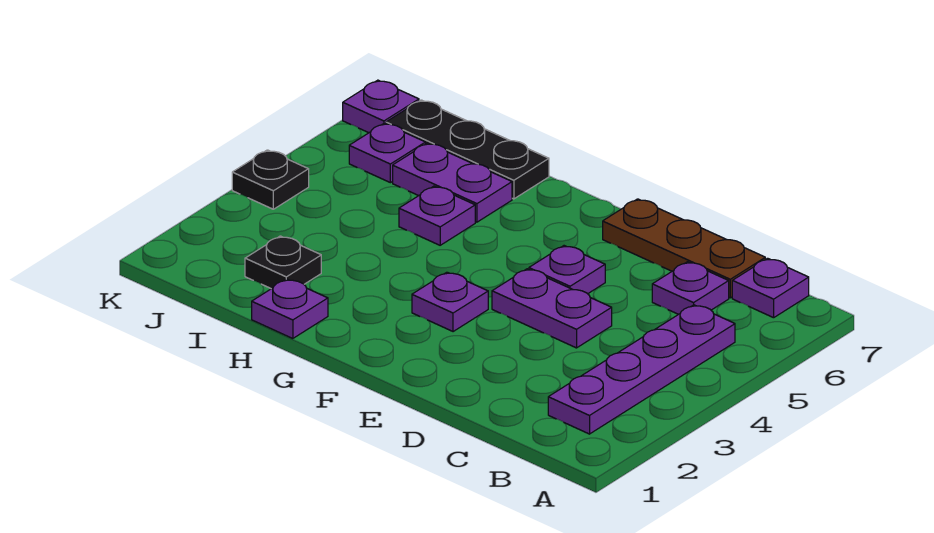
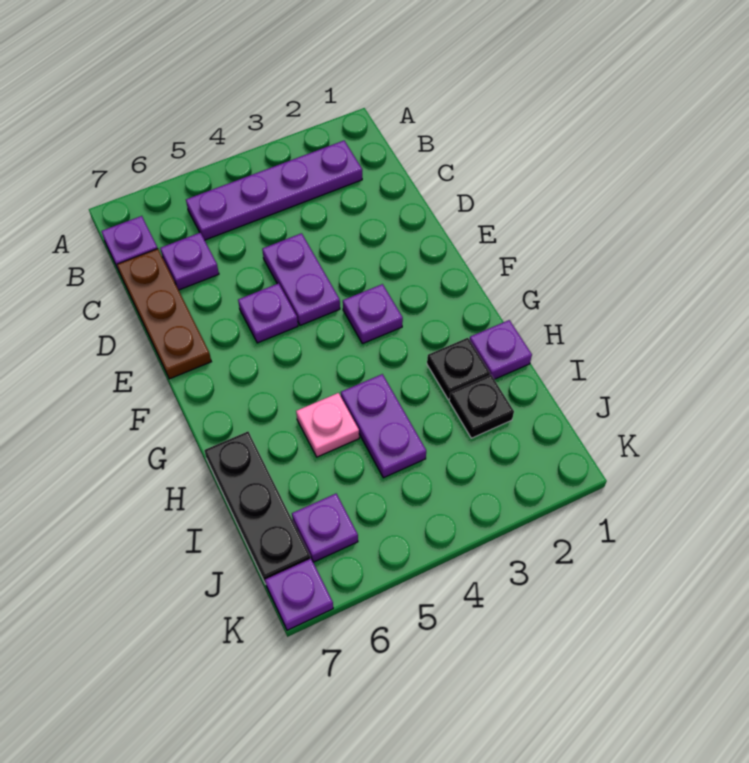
purple 1x1 plate [399,186,475,245] -> pink 1x1 plate [296,393,359,457]
purple 1x2 plate [393,143,512,222] -> purple 1x2 plate moved to [341,374,426,478]
black 1x1 plate [232,150,309,209] -> black 1x1 plate moved to [427,338,490,399]

